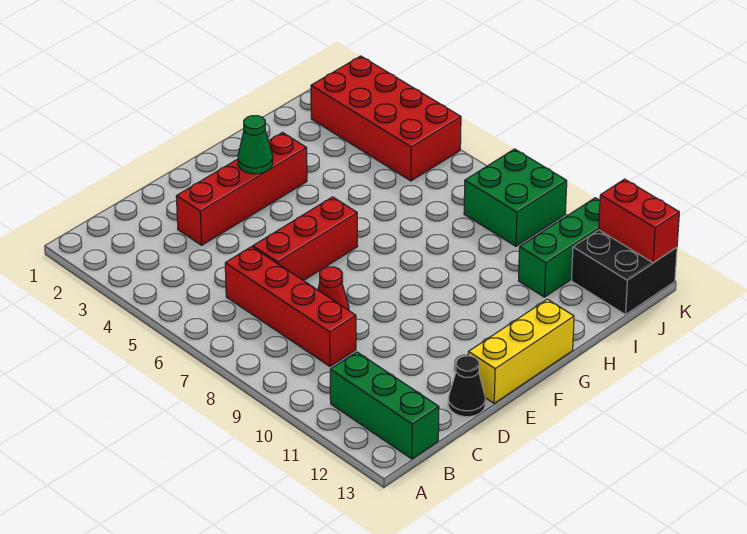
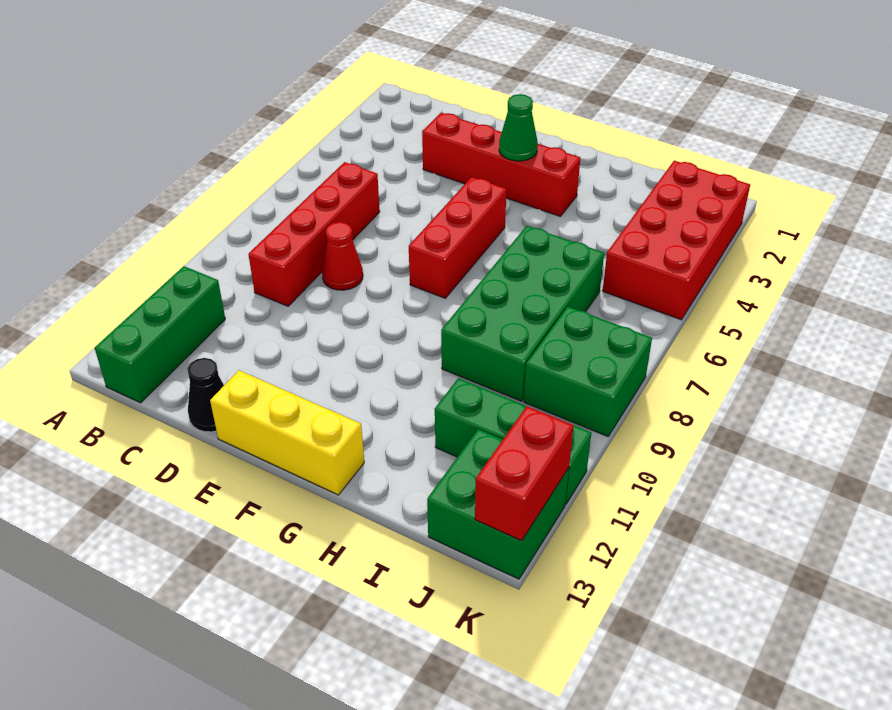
red 1x3 brick [253,197,358,281] -> red 1x3 brick turned to [409,177,507,298]
none -> green 2x4 brick [441,226,604,401]
black 2x2 brick [571,230,677,315] -> green 2x2 brick [427,429,569,579]

